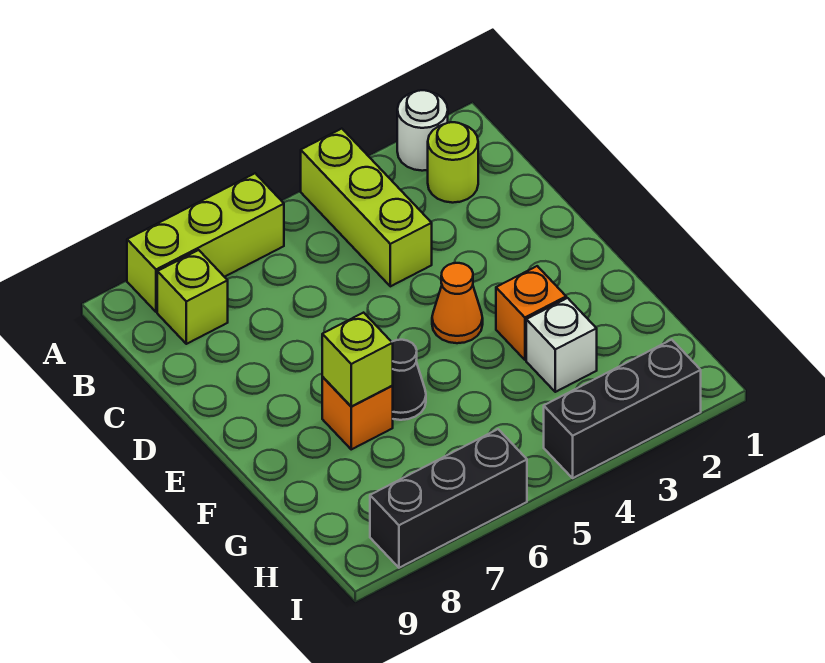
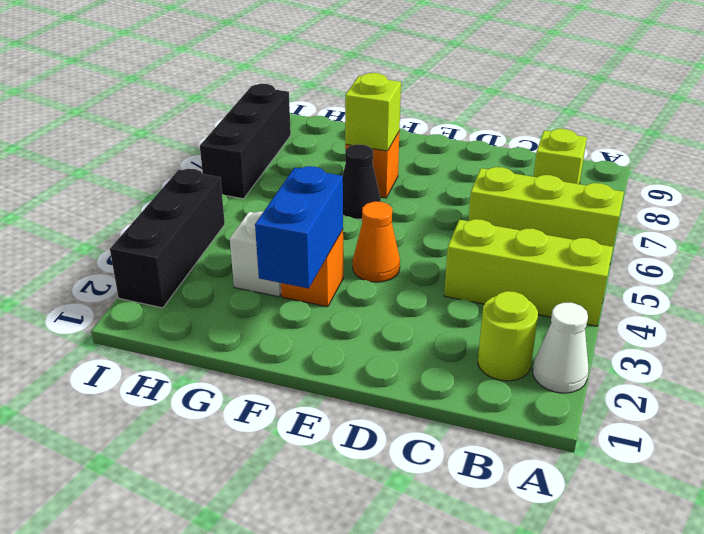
white 1x1 round brick [397,90,448,171] -> white 1x1 cone [533,303,589,393]
lime 1x3 brick [127,173,284,312] -> lime 1x3 brick turned to [468,167,624,256]
none -> blue 1x2 brick [255,166,343,288]

